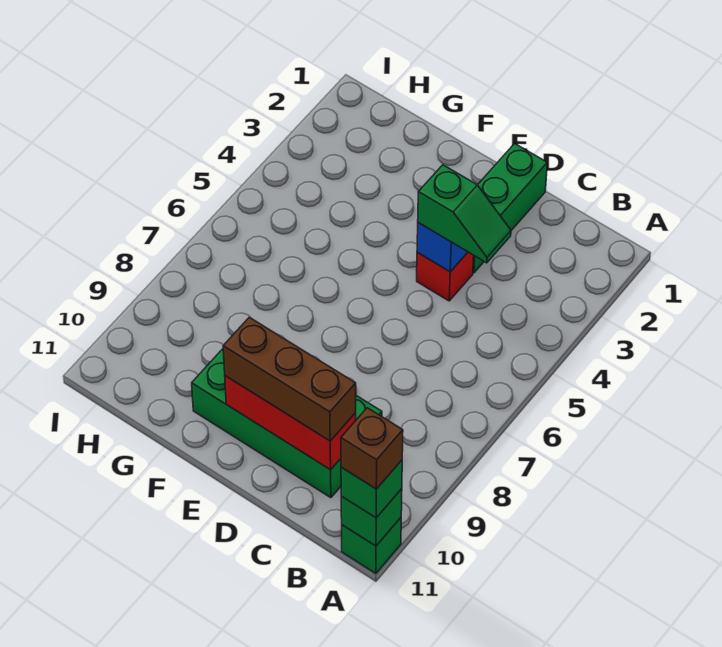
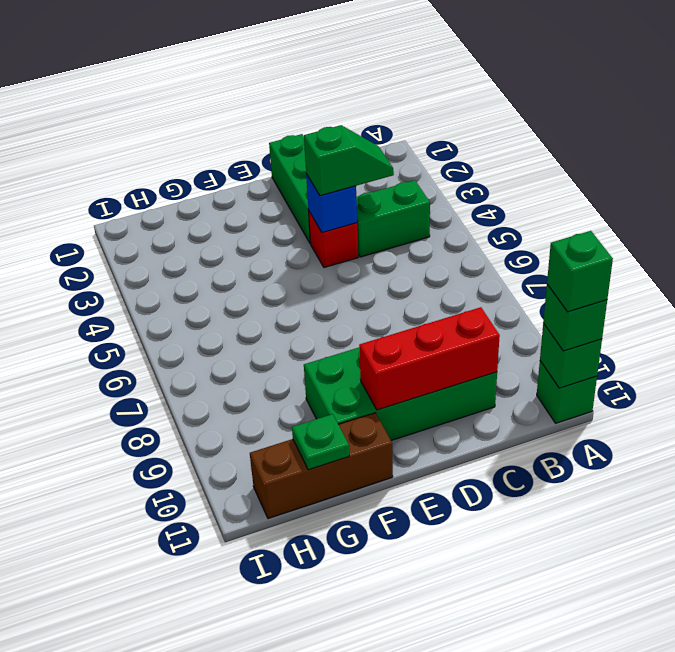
brown 1x1 brick [341,408,403,489] -> green 1x1 brick [547,231,613,312]
none -> green 1x2 brick [356,180,430,257]
brown 1x3 brick [223,317,356,441] -> brown 1x3 brick moved to [250,413,393,519]
none -> green 1x1 plate [292,414,349,470]

